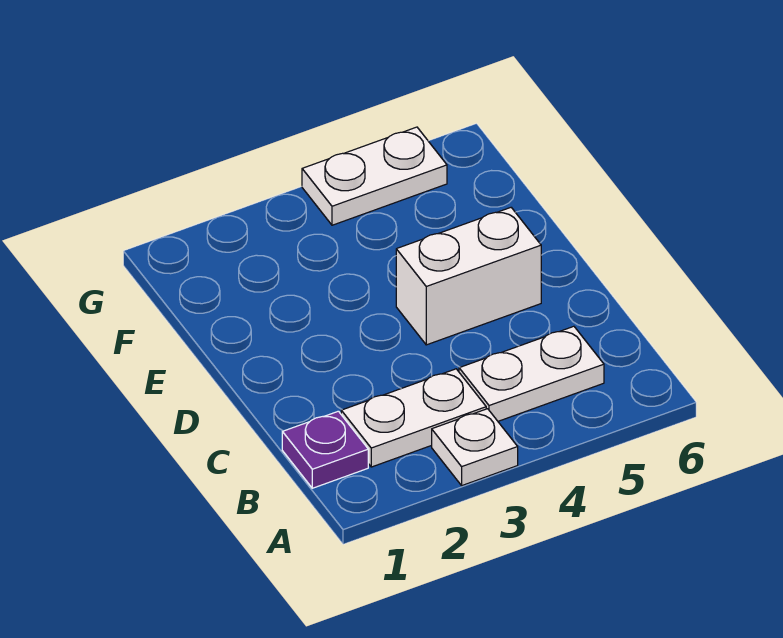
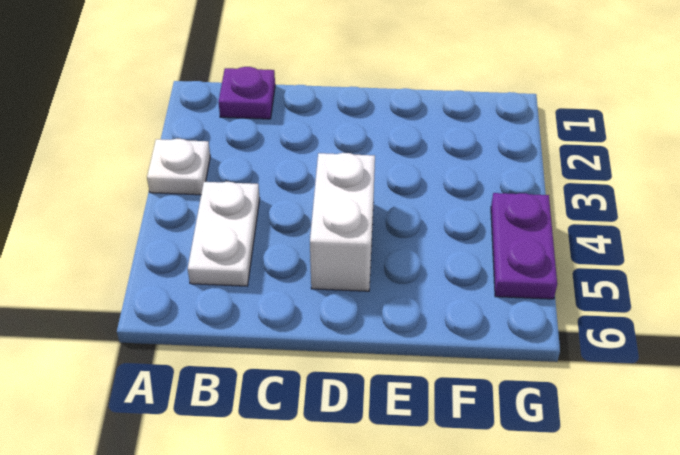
white 1x2 plate [341,369,486,467] -> none
white 1x2 plate [302,127,447,225] -> purple 1x2 plate [491,193,557,299]

